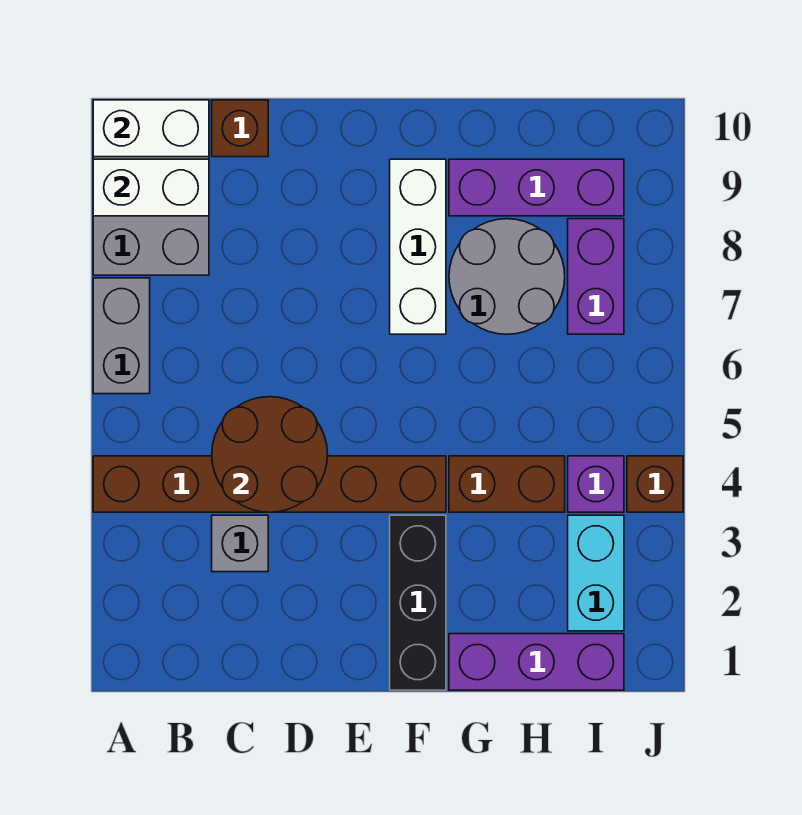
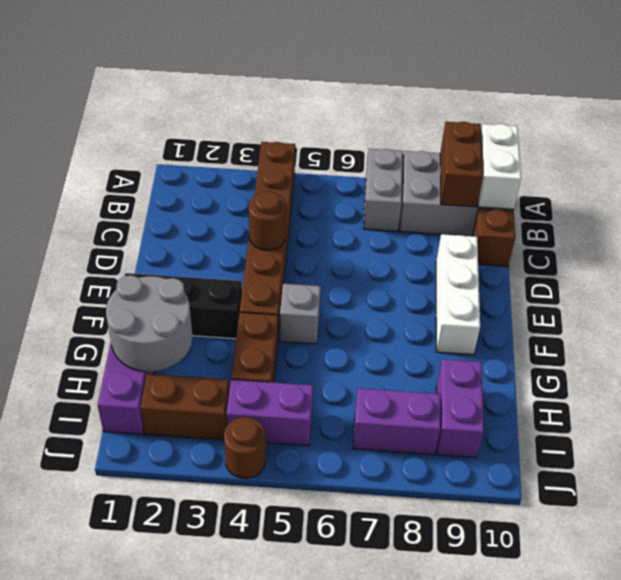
grey 1x2 brick [93,278,150,394] -> grey 1x2 brick turned to [364,149,403,232]
white 1x2 brick [93,159,209,216] -> brown 1x2 brick [440,122,483,207]
grey 1x1 brick [212,515,268,572] -> grey 1x1 brick moved to [280,284,321,344]
brown 2x2 round brick [212,397,328,512] -> brown 1x1 round brick [249,191,286,250]
white 1x3 brick [390,159,446,334] -> white 1x3 brick turned to [436,234,480,355]
grey 2x2 round brick [449,219,565,334] -> grey 2x2 round brick moved to [106,275,192,372]
purple 1x3 brick [449,159,624,216] -> purple 1x2 brick [436,359,484,457]
cyan 1x2 brick [568,515,624,631] -> brown 1x2 brick [141,374,229,440]
purple 1x1 brick [568,456,624,512] -> purple 1x2 brick [226,380,313,446]
brown 1x1 brick [627,456,683,512] -> brown 1x1 round brick [224,417,266,479]

